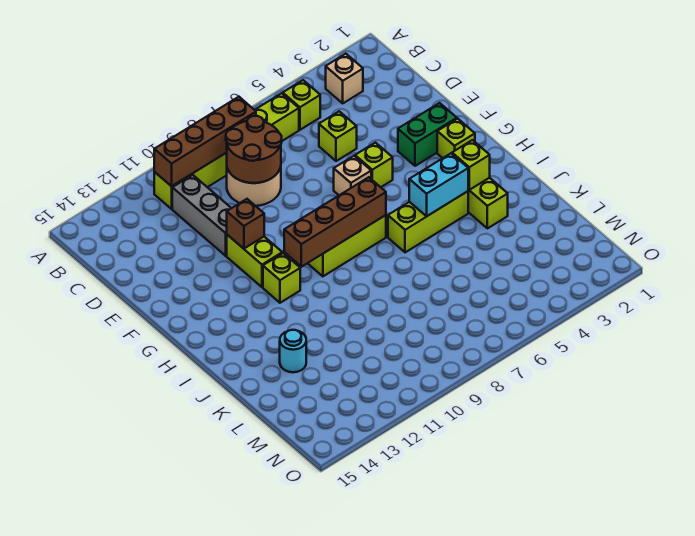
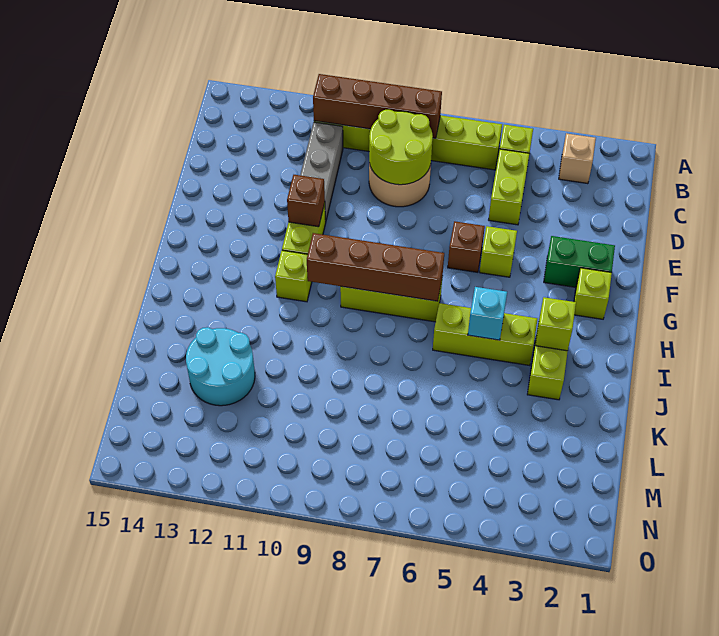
brown 2x2 round brick [226,116,282,183] -> lime 2x2 round brick [369,110,433,185]
lime 1x1 brick [319,111,357,161] -> lime 1x2 brick [489,149,529,225]
tan 1x1 brick [334,156,371,195] -> brown 1x1 brick [448,221,485,272]
cyan 1x2 brick [409,153,468,216] -> cyan 1x1 brick [468,287,507,340]
cyan 1x1 round brick [280,330,306,372] -> cyan 2x2 round brick [186,327,255,406]

